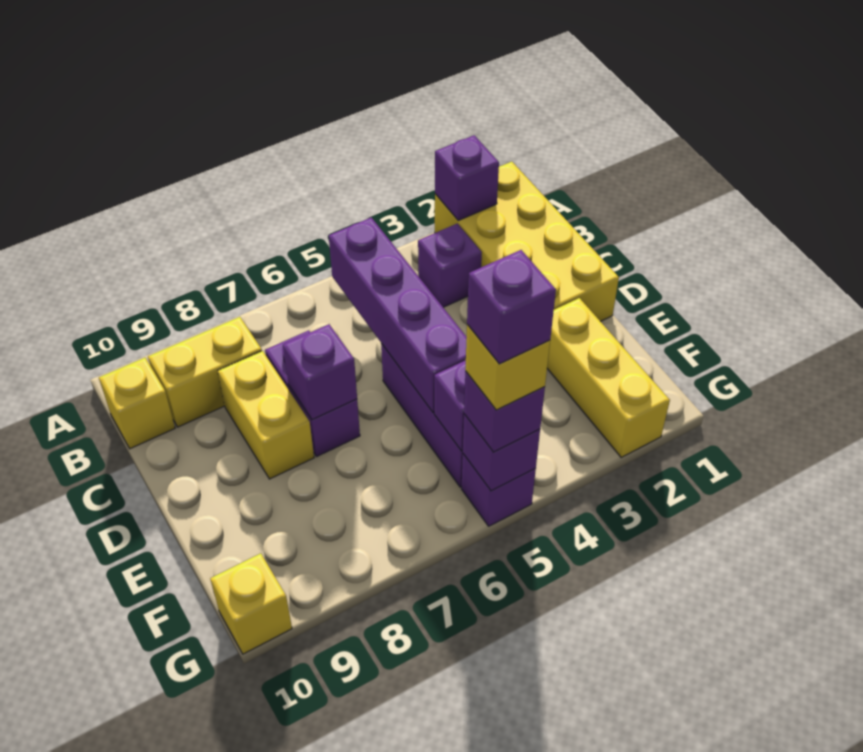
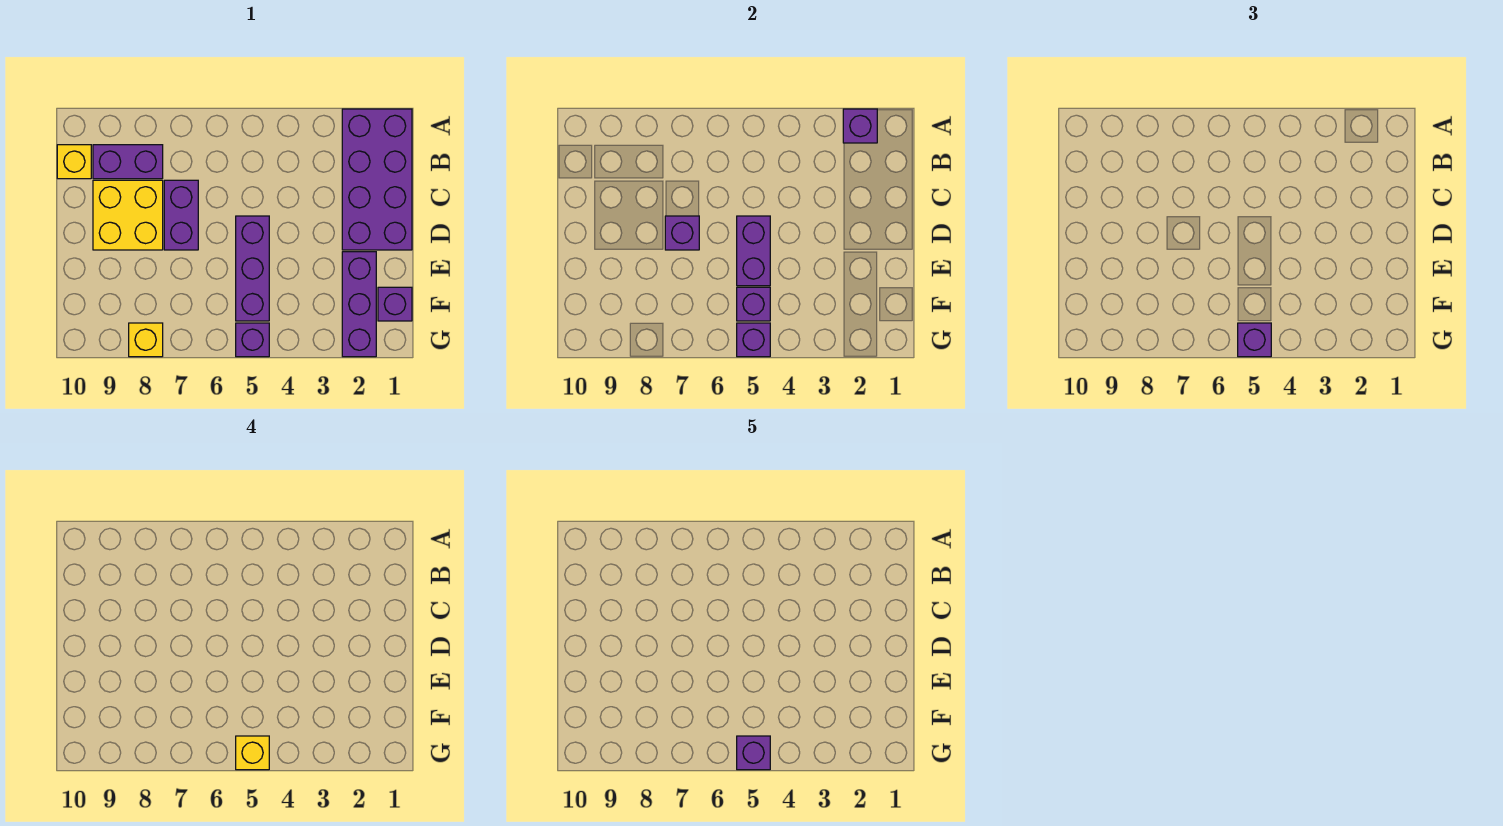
yellow 2x4 brick [435,162,619,322] -> purple 2x4 brick [342,109,412,250]
purple 1x1 brick [418,224,482,307] -> purple 1x1 brick moved to [378,287,412,321]
purple 1x4 brick [329,218,467,412] -> purple 1x2 brick [737,216,770,286]
yellow 1x2 brick [148,317,262,427] -> purple 1x2 brick [93,145,163,179]
yellow 1x2 brick [218,351,314,479] -> yellow 2x2 brick [93,180,163,250]
yellow 1x3 brick [547,298,670,457] -> purple 1x3 brick [342,252,376,357]
yellow 1x1 brick [210,553,292,654] -> yellow 1x1 brick moved to [129,323,163,357]

